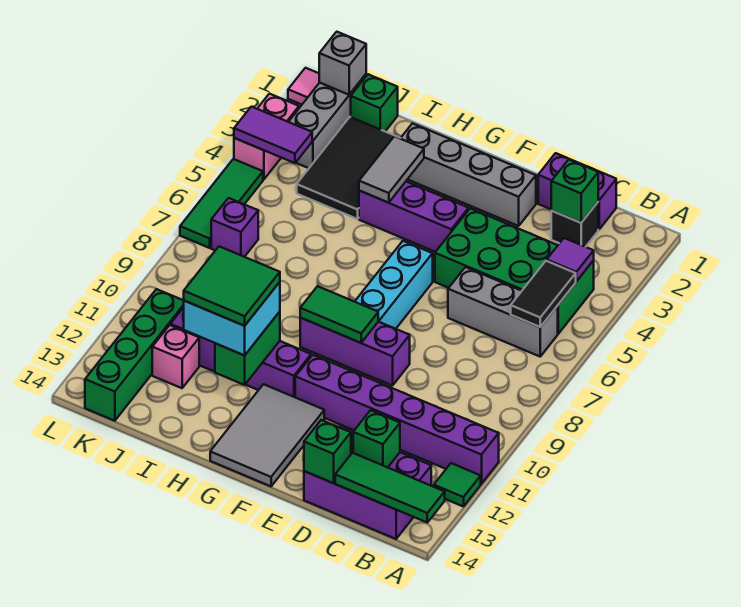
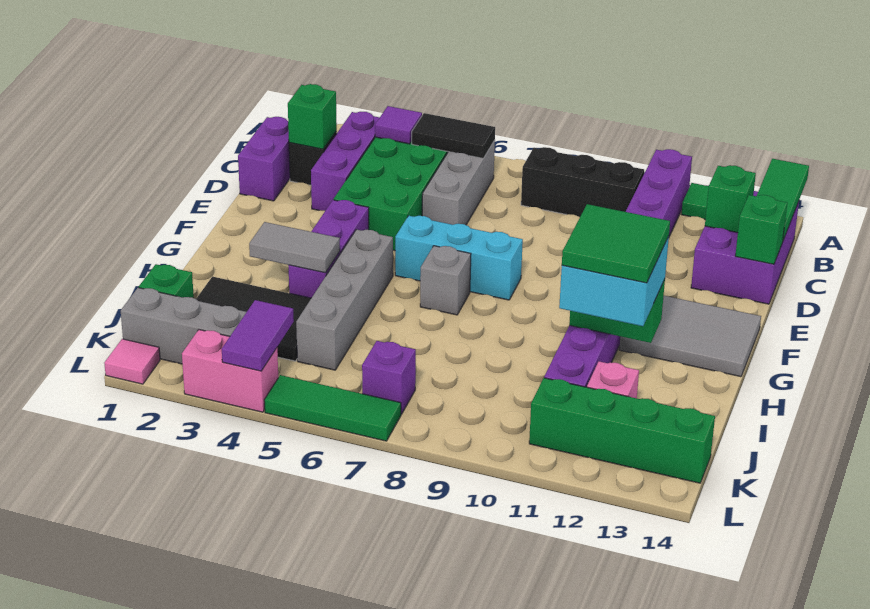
none -> black 1x3 brick [521,147,644,217]
grey 1x4 brick [400,123,536,226] -> grey 1x4 brick moved to [296,230,393,370]
purple 1x3 brick [300,318,410,386] -> purple 1x3 brick moved to [311,112,380,211]
green 1x2 tile [300,286,378,343] -> none
grey 1x1 brick [319,32,366,95] -> grey 1x1 brick moved to [420,246,471,315]

